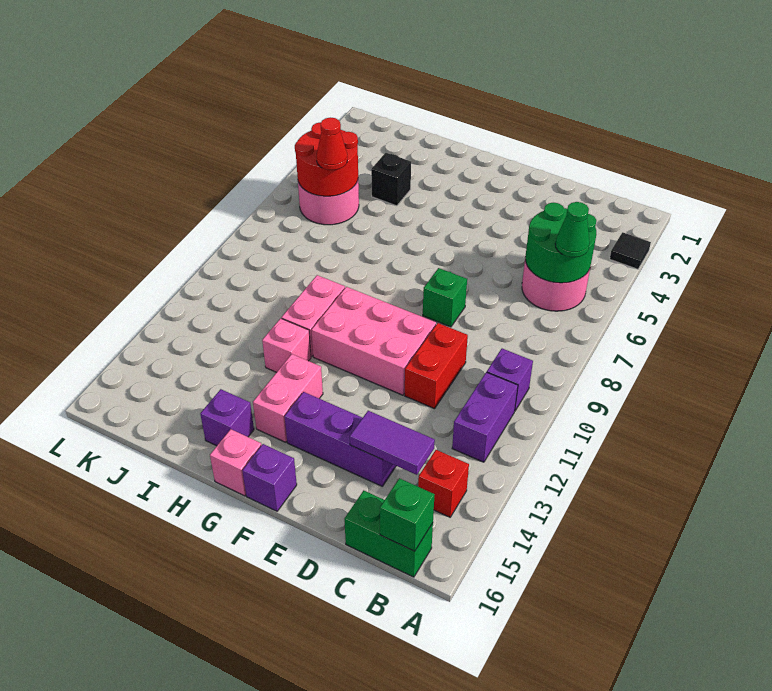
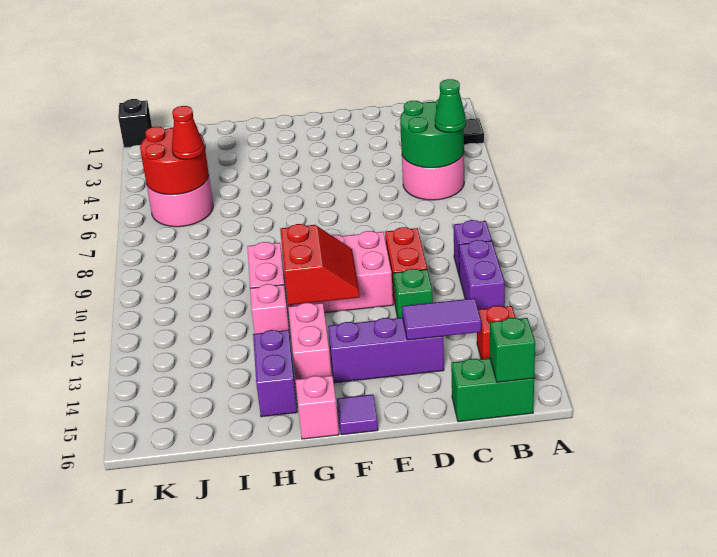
green 1x1 brick [423,268,467,327] -> green 1x1 brick moved to [394,269,433,318]
none -> red 2x2 slope [280,224,359,305]
purple 1x1 brick [242,444,297,511] -> purple 1x1 tile [337,394,378,435]
purple 1x1 brick [200,389,254,446] -> purple 1x2 brick [253,330,297,417]
black 1x1 brick [371,153,411,206] -> black 1x1 brick moved to [118,99,152,148]

